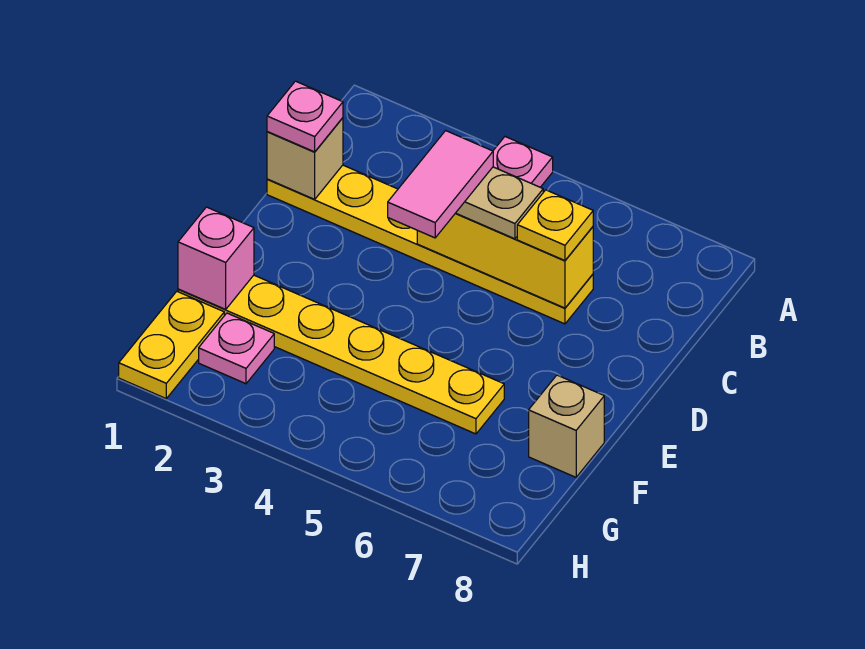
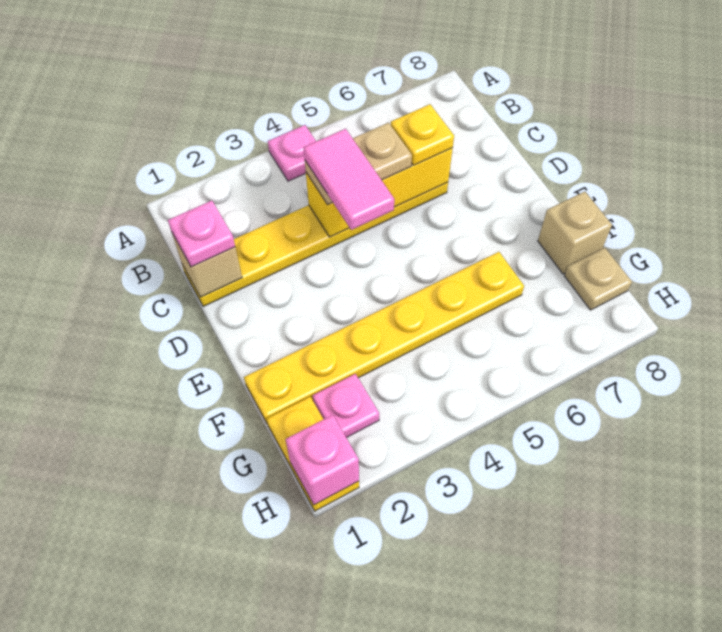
pink 1x1 brick [178,207,254,309] -> pink 1x1 brick moved to [285,415,359,505]
none -> tan 1x1 plate [564,248,632,310]

